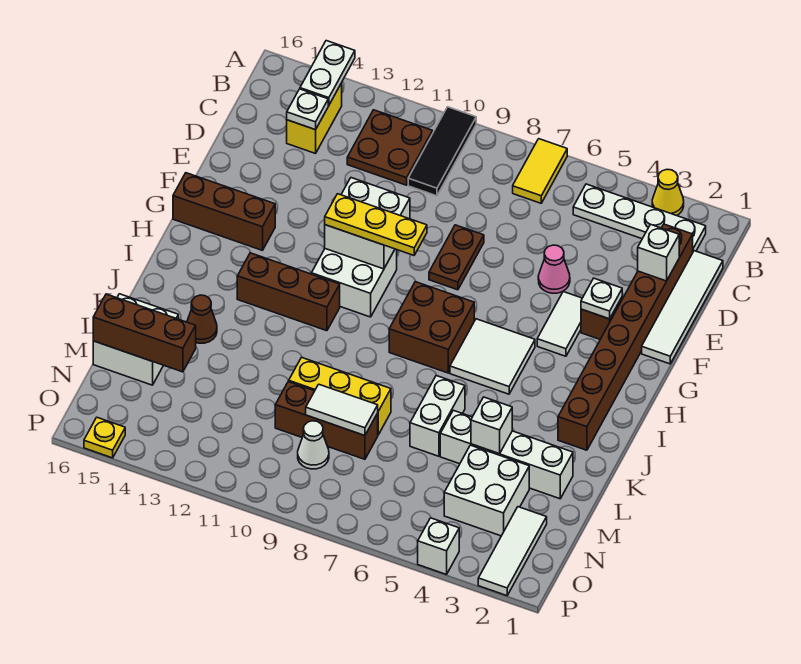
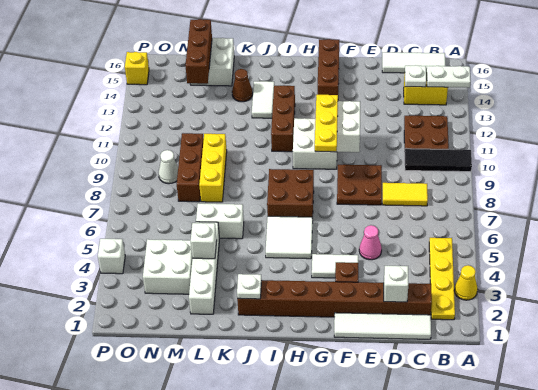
yellow 1x2 tile [513,139,567,203] -> yellow 1x2 tile moved to [383,183,428,206]
white 1x4 plate [573,184,706,251] -> yellow 1x4 plate [429,238,455,320]
brown 1x2 plate [429,225,484,290] -> brown 2x2 plate [337,165,382,205]
white 1x1 plate [581,278,622,319] -> white 1x1 plate moved to [237,274,262,299]
white 1x2 tile [306,384,378,436] -> white 1x2 tile moved to [252,81,274,118]
white 1x3 tile [478,507,547,596] -> white 1x3 tile moved to [382,52,445,73]
yellow 1x1 plate [84,417,125,458] -> yellow 1x1 brick [125,52,149,85]

